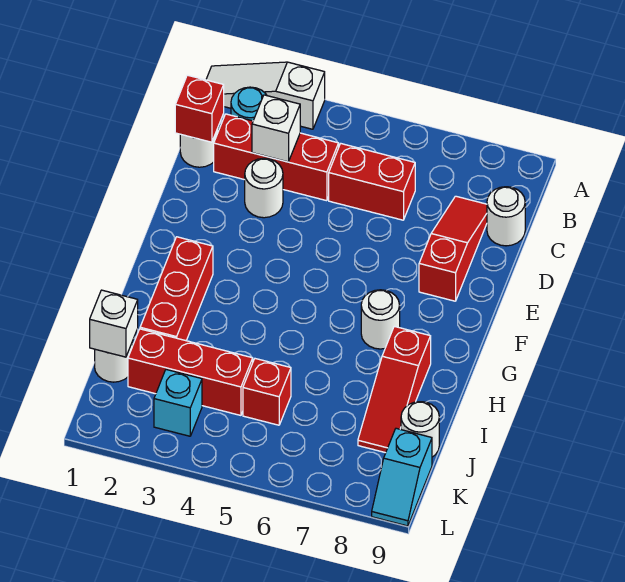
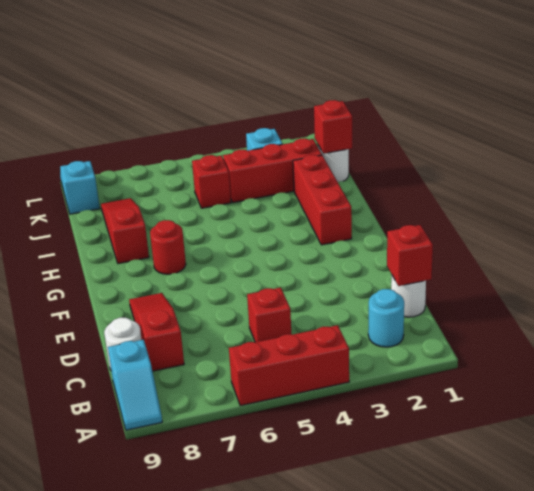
white 1x3 slope [206,62,325,129] -> none
none -> cyan 1x2 slope [108,340,162,430]
red 1x3 brick [214,114,339,201] -> red 1x3 brick moved to [229,325,349,406]
white 1x1 brick [252,95,300,162] -> none
red 1x2 brick [329,144,415,220] -> red 1x1 brick [247,288,291,342]
red 1x3 slope [419,196,487,301] -> red 1x3 slope turned to [129,293,184,371]
white 1x1 round brick [245,158,283,218] -> none
white 1x1 round brick [361,290,400,349] -> red 1x1 round brick [150,220,186,274]
white 1x1 brick [90,290,138,357] -> red 1x1 brick [314,100,352,154]
white 1x1 round brick [401,402,439,457] -> none

